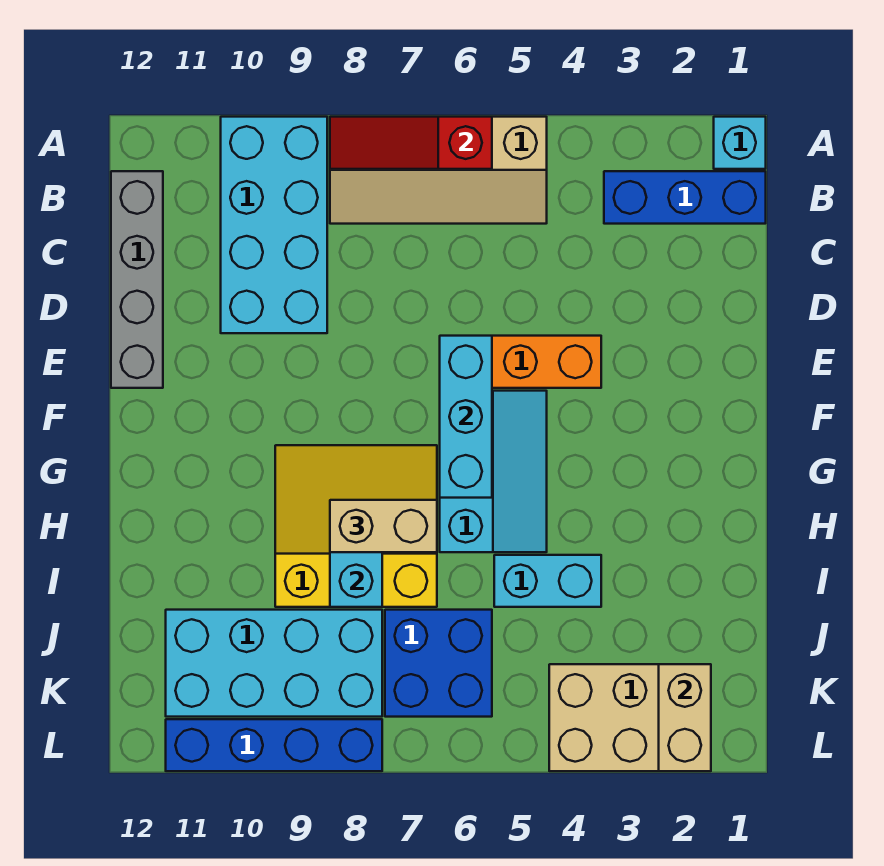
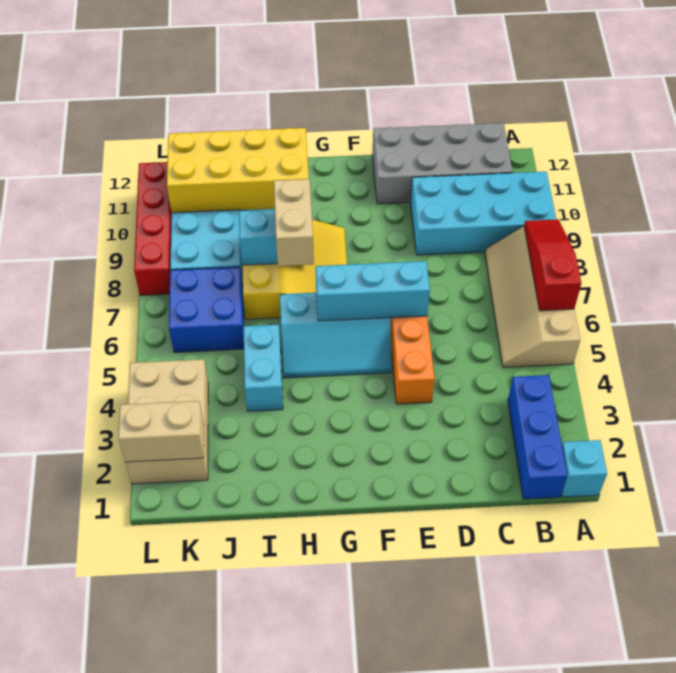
grey 1x4 brick [111,171,163,388] -> grey 2x4 brick [372,123,513,204]
none -> yellow 2x4 brick [167,128,309,213]
blue 1x4 brick [166,719,382,771] -> red 1x4 brick [134,162,172,295]

